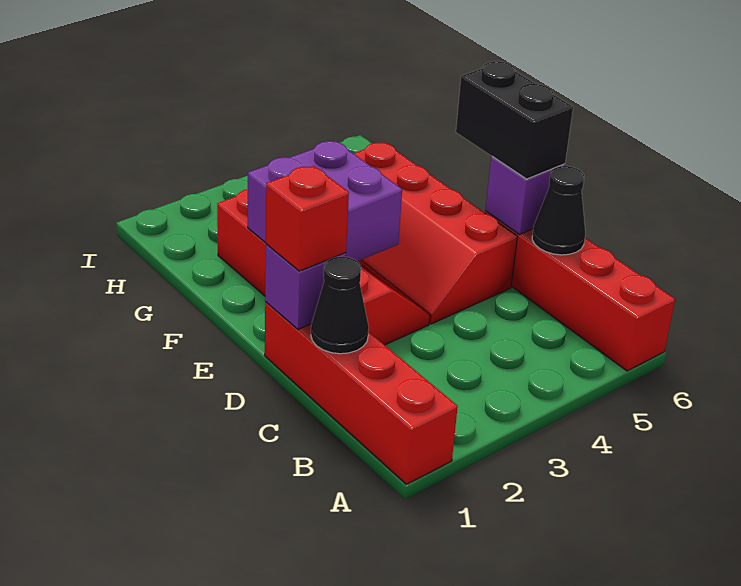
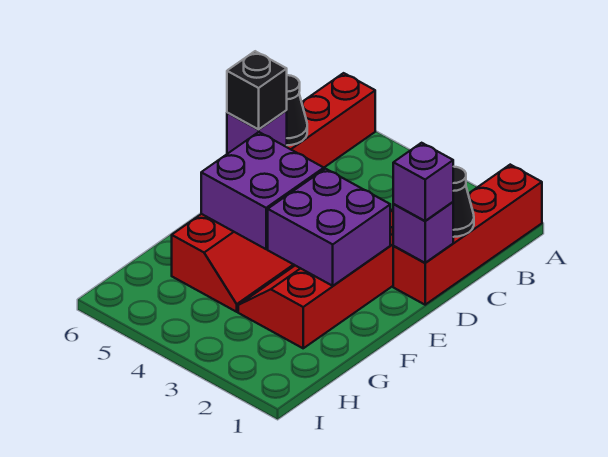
red 1x1 brick [266,166,349,271] -> purple 1x1 brick [393,143,453,221]
black 1x2 brick [456,61,573,179] -> black 1x1 brick [227,51,287,129]
none -> purple 2x2 brick [201,132,324,249]

